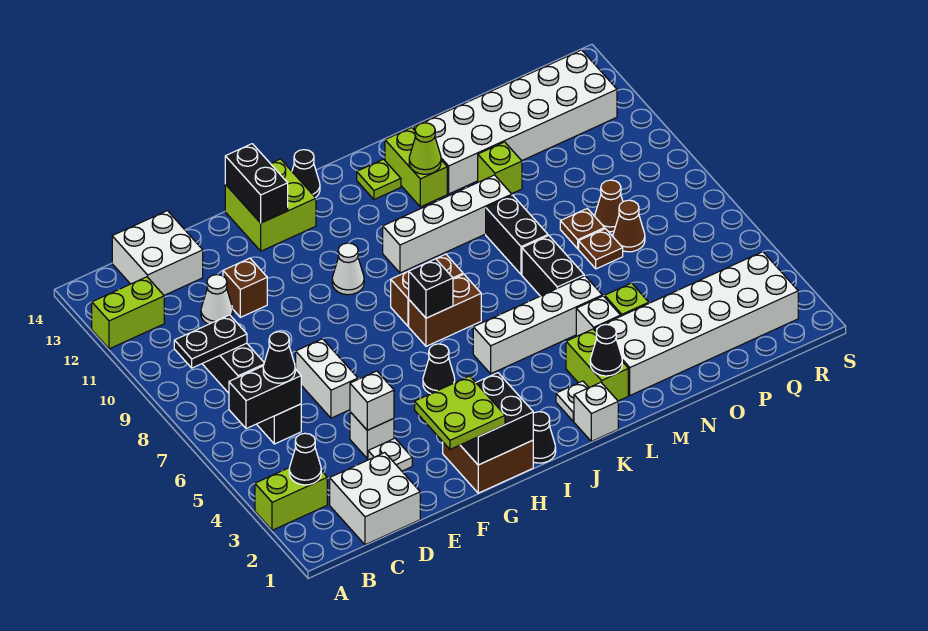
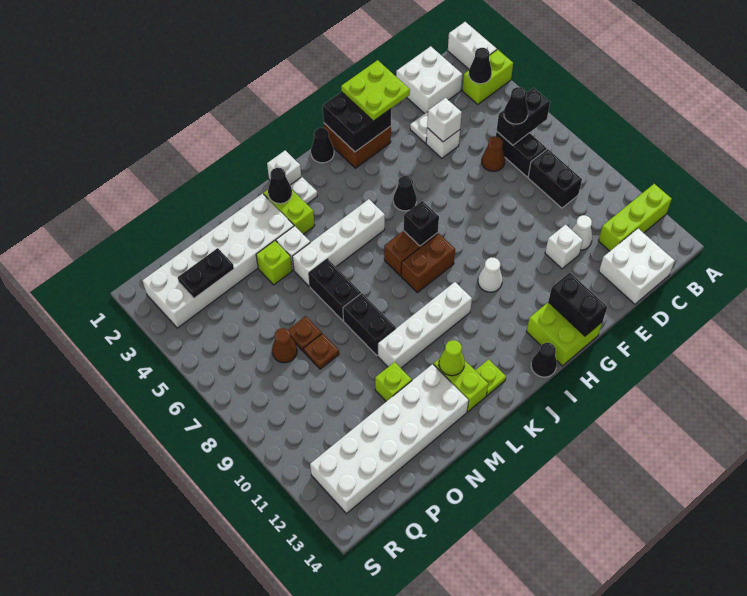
lime 1x2 brick [92,277,164,349] -> lime 1x3 brick [598,184,672,251]
black 1x2 plate [174,315,247,368] -> black 1x2 plate moved to [178,248,234,298]
white 1x2 brick [295,339,358,418] -> white 1x2 brick moved to [448,22,497,69]
brown 1x1 brick [223,258,267,317] -> white 1x1 brick [545,225,583,269]
brown 1x1 cone [595,180,623,232] -> brown 1x1 cone moved to [482,137,505,171]

